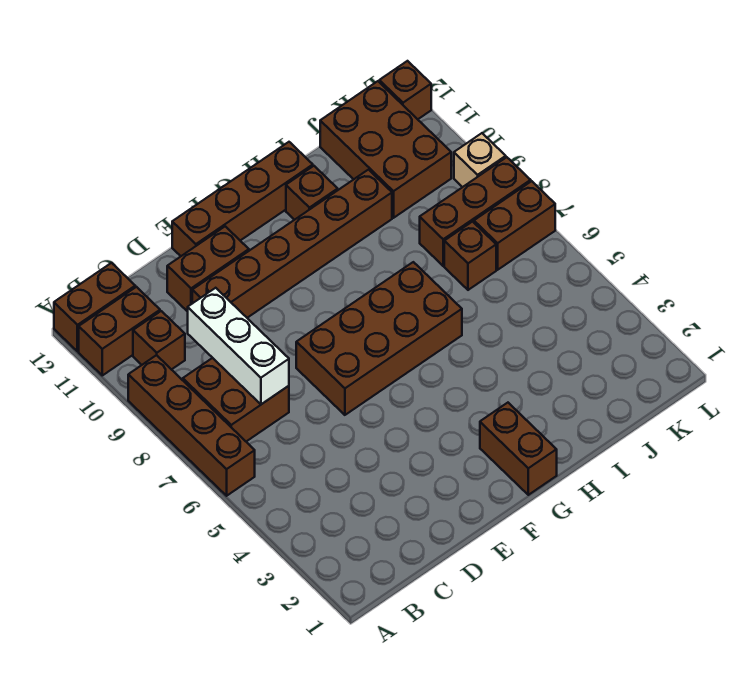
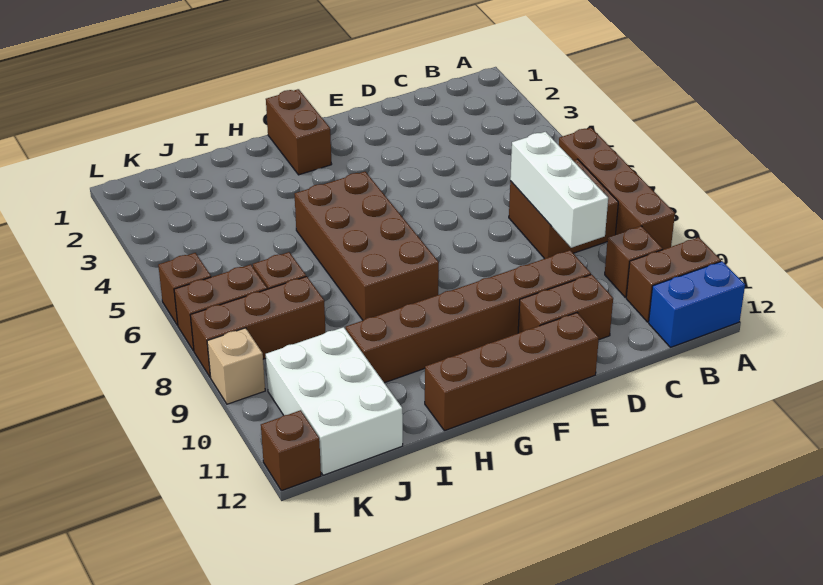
brown 1x2 brick [54,263,135,352] -> blue 1x2 brick [649,261,745,347]
brown 2x4 brick [296,262,462,415] -> brown 2x4 brick turned to [294,172,439,320]
brown 1x1 brick [286,166,338,220] -> brown 1x1 brick moved to [158,253,211,325]
brown 2x3 brick [320,81,451,218] -> white 2x3 brick [266,327,403,475]

